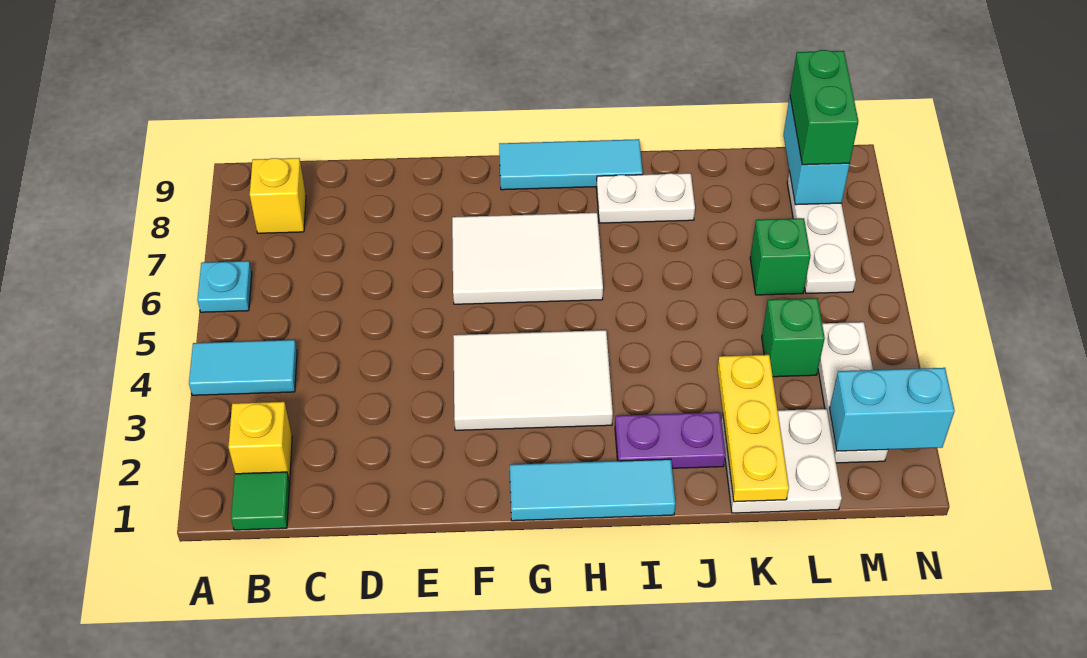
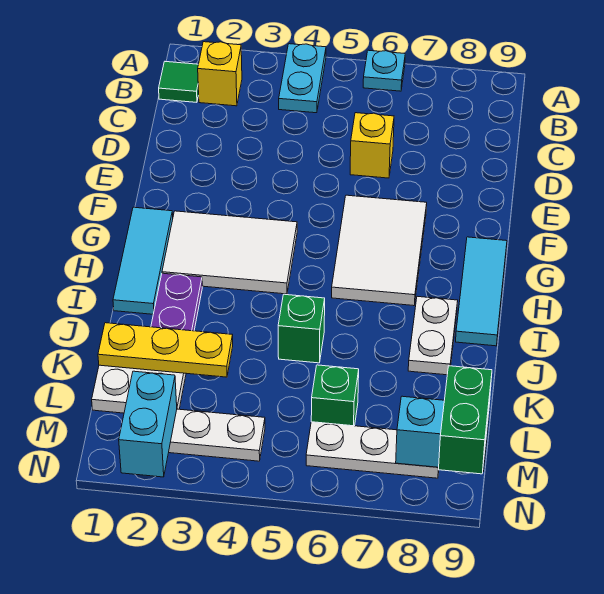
cyan 1x2 tile [189,340,297,395] -> cyan 1x2 plate [279,44,326,113]
yellow 1x1 brick [250,158,306,233] -> yellow 1x1 brick moved to [350,113,394,178]
white 2x3 tile [453,330,613,430] -> white 2x3 tile turned to [162,211,297,294]
green 1x1 brick [762,298,825,377] -> green 1x1 brick moved to [278,294,325,363]
green 1x2 brick [790,50,858,165] -> green 1x2 brick turned to [438,366,492,474]

